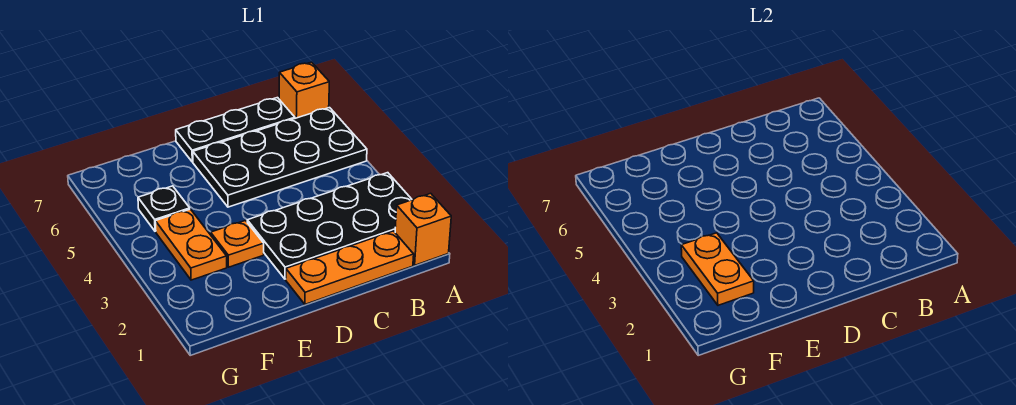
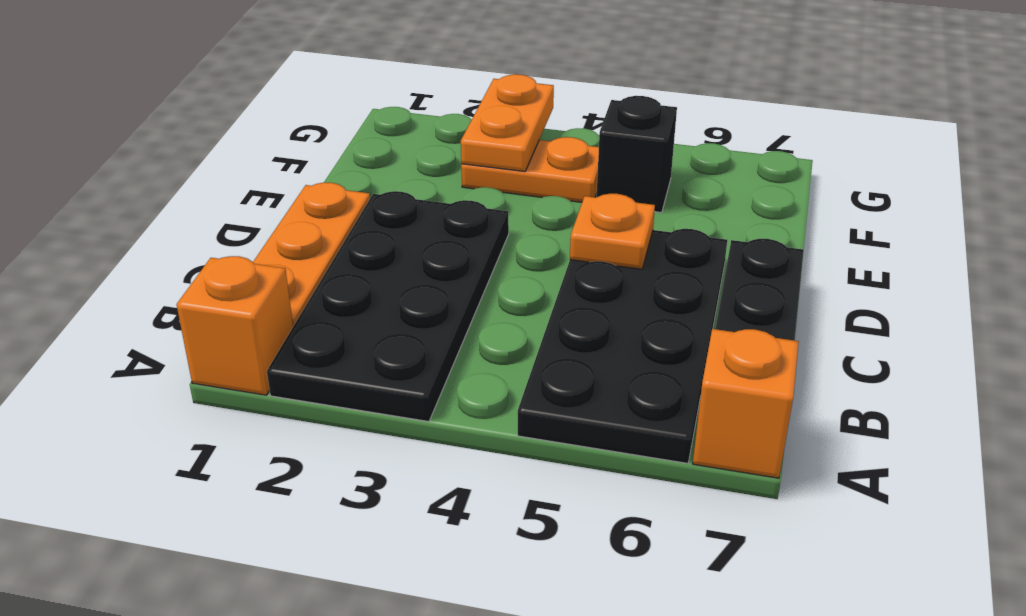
orange 1x1 plate [211,221,264,267] -> orange 1x1 plate moved to [570,194,655,269]
orange 1x2 plate [681,233,754,305] -> orange 1x2 plate turned to [461,74,554,172]
black 1x1 plate [138,186,190,231] -> black 1x1 brick [597,96,677,213]

